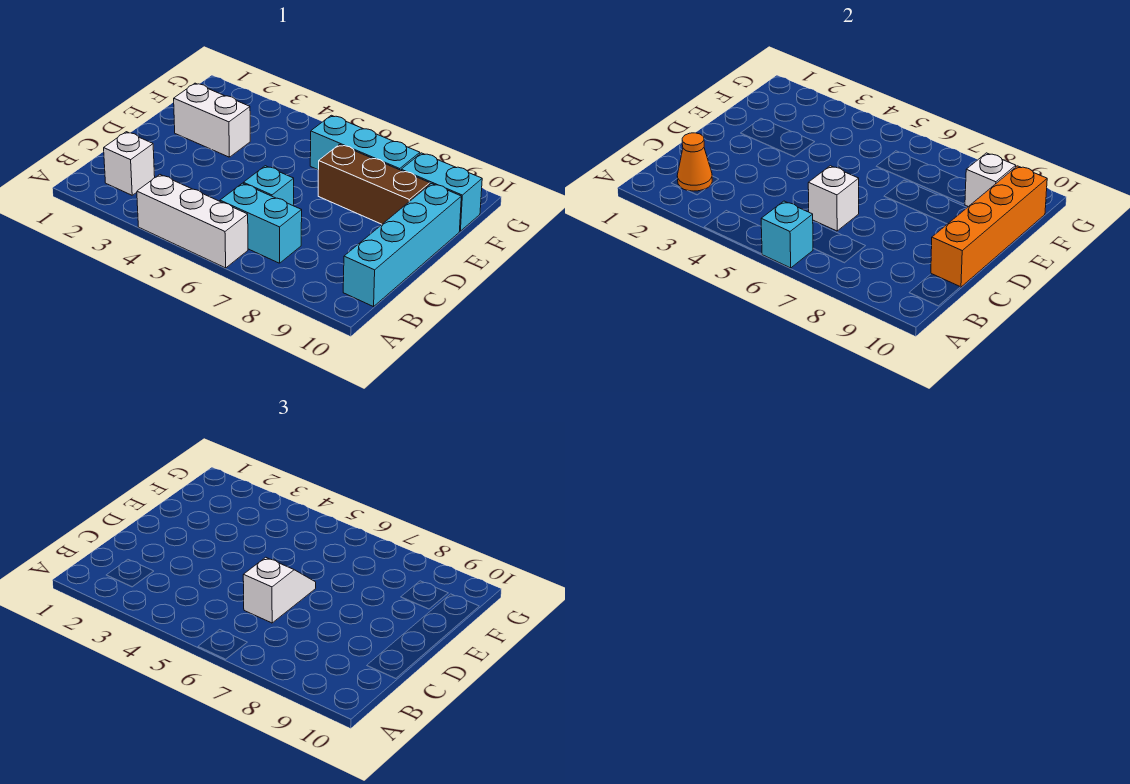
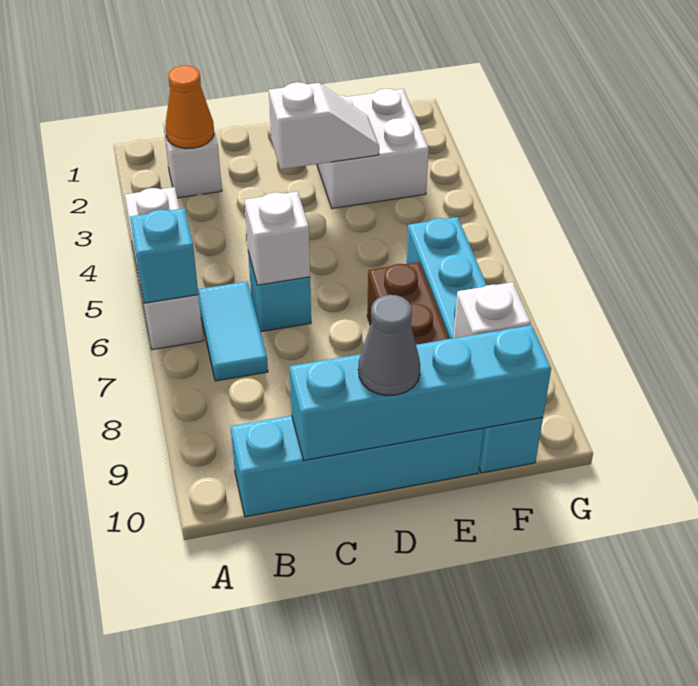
cyan 1x2 brick [220,183,302,263] -> cyan 1x2 tile [198,281,268,381]
white 1x2 slope [243,557,316,623] -> white 1x2 slope moved to [269,82,379,169]
orange 1x4 brick [931,166,1047,287] -> cyan 1x4 brick [290,325,551,460]
none -> grey 1x1 cone [358,295,420,396]
white 1x2 brick [174,83,250,157] -> white 2x2 brick [317,89,429,208]

